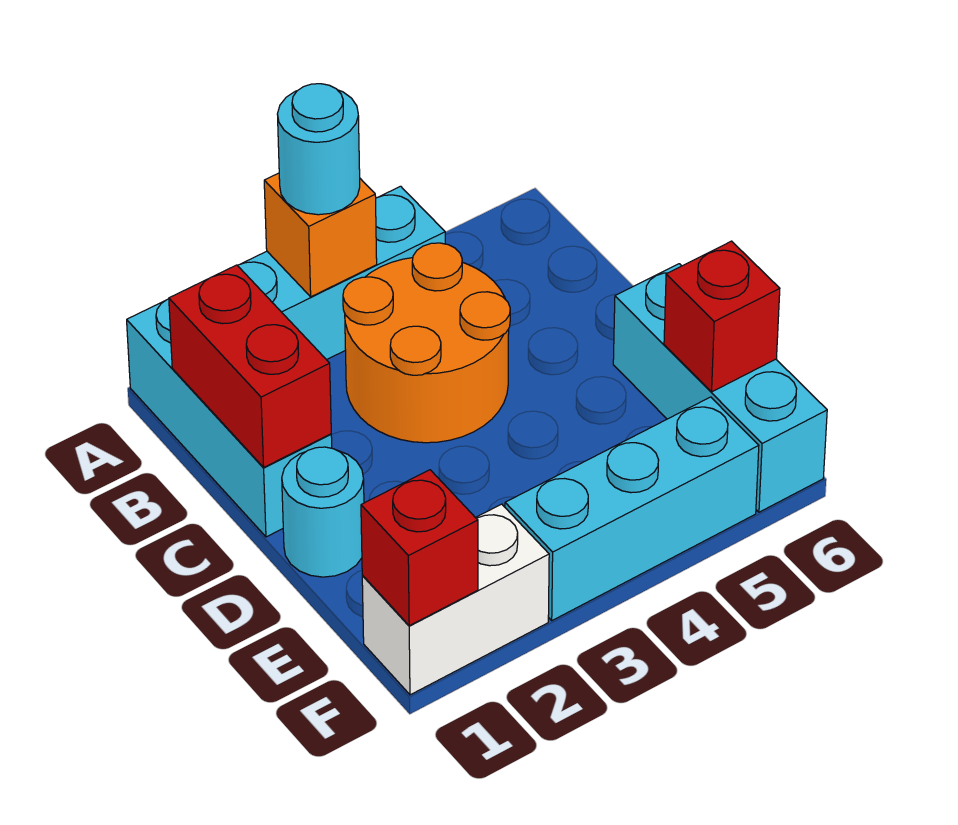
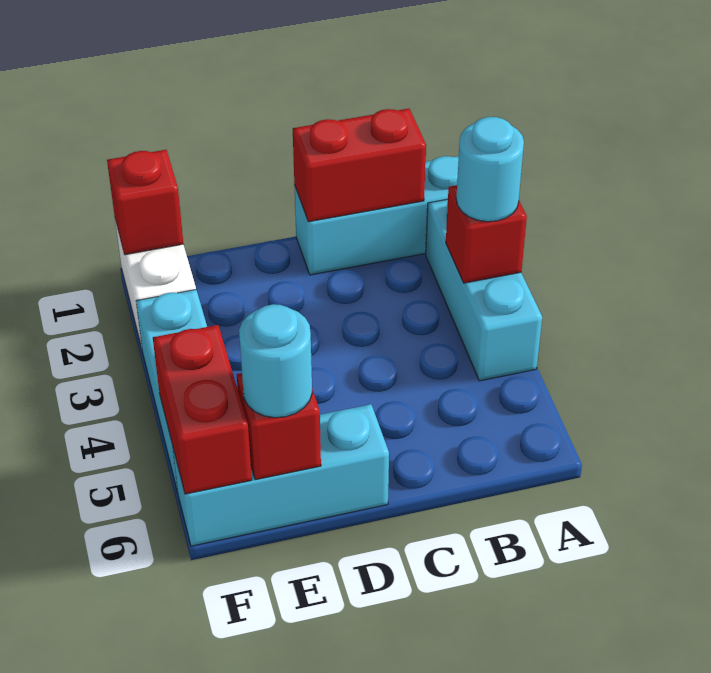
orange 1x1 brick [264,173,377,297] -> red 1x1 brick [446,185,527,283]
orange 2x2 round brick [343,243,510,443] -> none
cyan 1x1 round brick [282,447,364,577] -> cyan 1x1 round brick moved to [239,304,312,418]
none -> red 1x2 brick [153,325,252,494]

